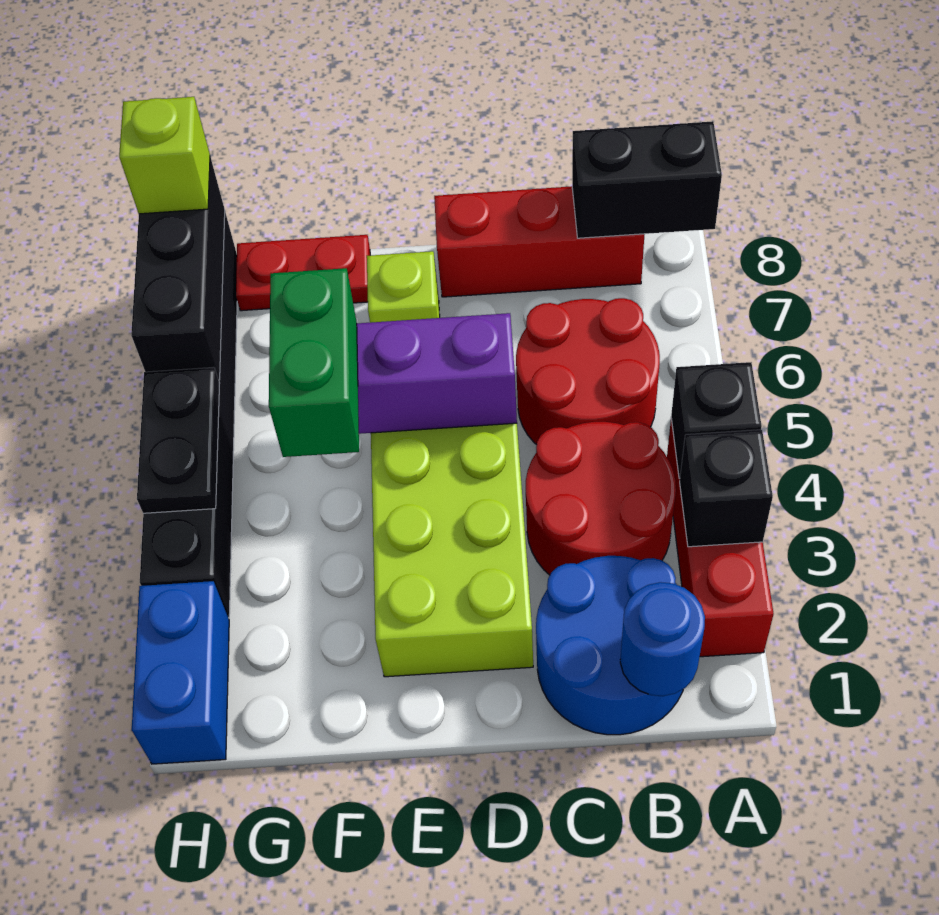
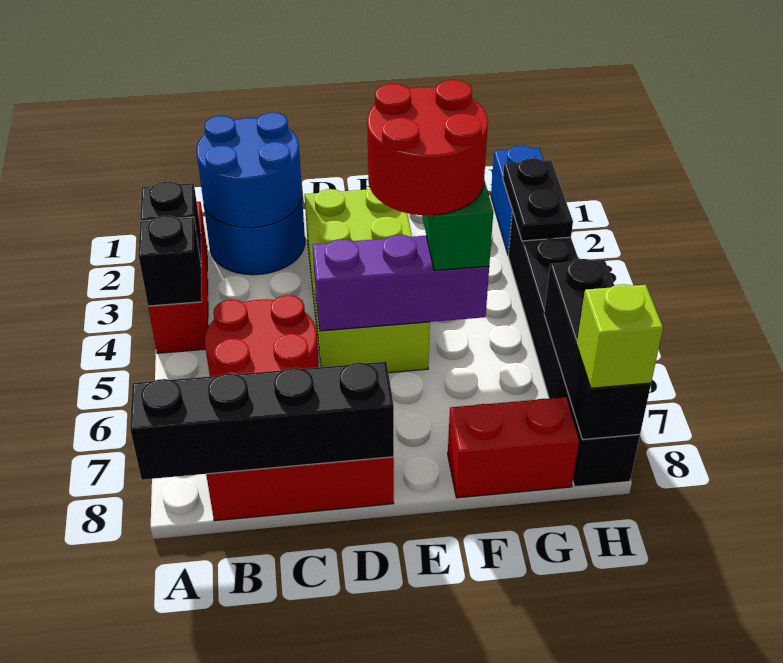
black 1x2 brick [572,121,722,238] -> black 1x4 brick [130,362,394,480]
blue 1x1 round brick [620,582,705,696] -> blue 2x2 round brick [196,112,302,228]
red 2x2 round brick [526,422,676,575] -> red 2x2 round brick moved to [367,80,488,215]
lime 1x1 brick [367,251,440,323] -> none
red 1x2 plate [236,235,370,311] -> red 1x2 brick [448,397,579,498]
black 1x2 plate [137,367,220,513] -> black 1x2 plate moved to [503,158,573,241]

